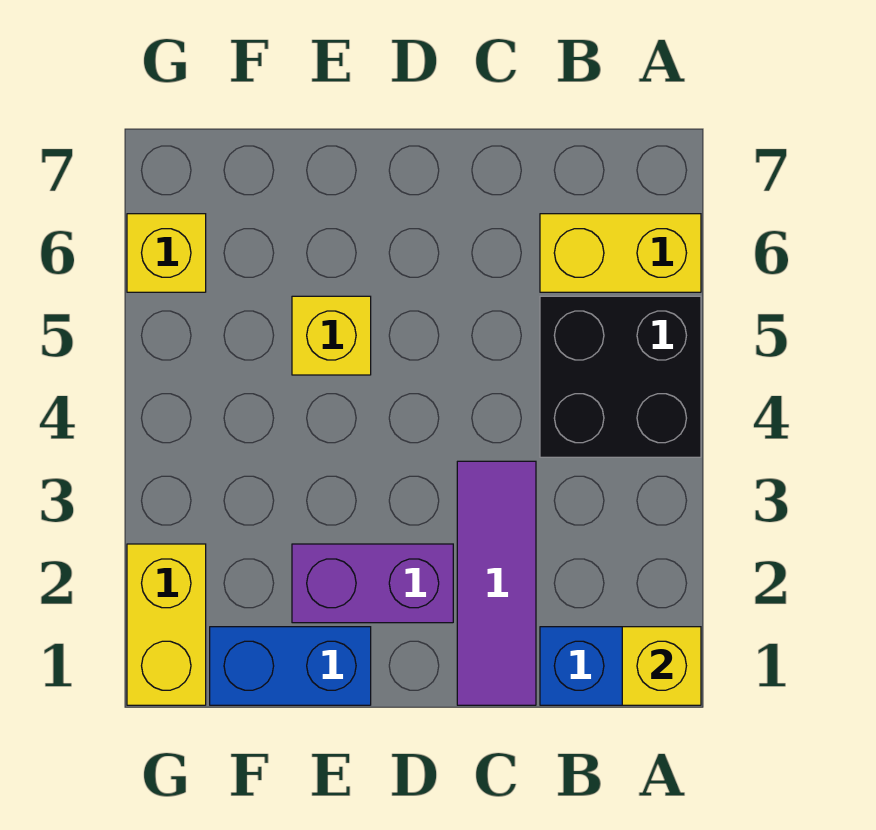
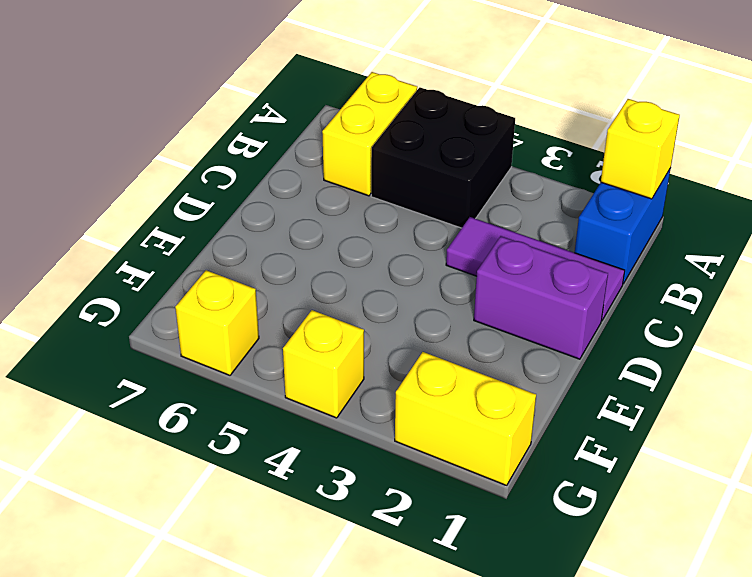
purple 1x2 brick [292,544,453,623] -> purple 1x2 brick turned to [474,236,608,359]
blue 1x2 brick [210,627,371,705] -> none
yellow 1x1 brick [292,296,371,375] -> yellow 1x1 brick moved to [283,310,364,418]

